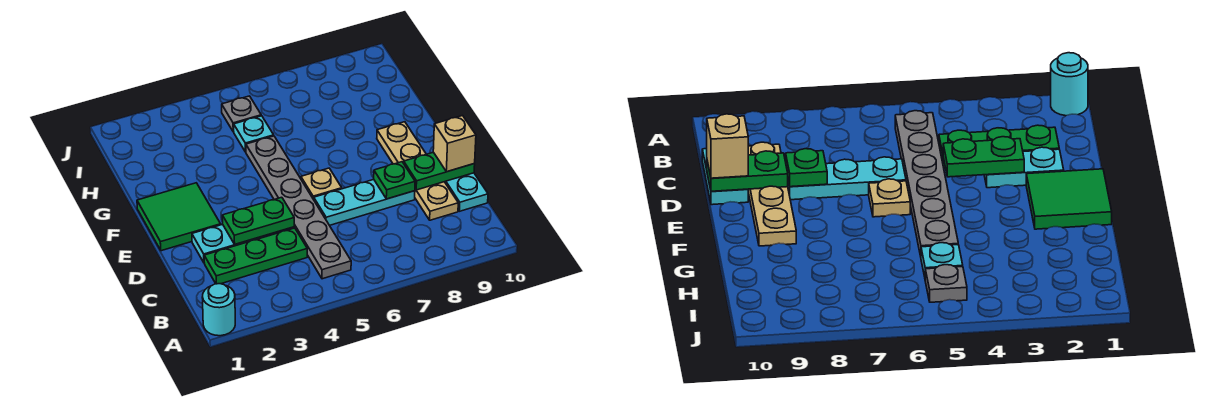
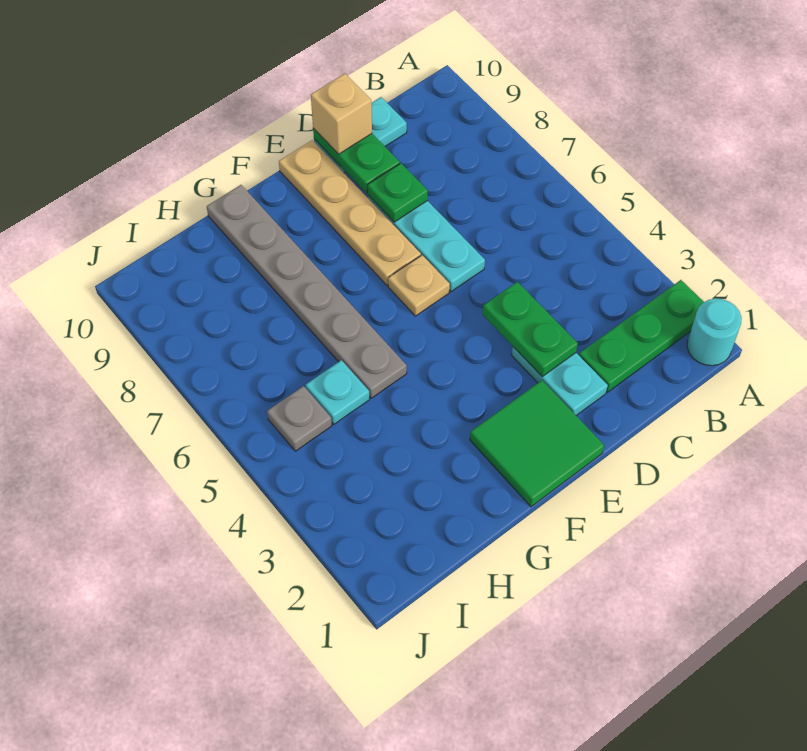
grey 1x6 plate [246,136,351,279] -> grey 1x6 plate turned to [207,185,407,398]
green 1x3 plate [204,228,307,284] -> green 1x3 plate turned to [579,280,704,392]
tan 1x4 plate [377,122,458,220] -> tan 1x4 plate turned to [279,140,421,285]

